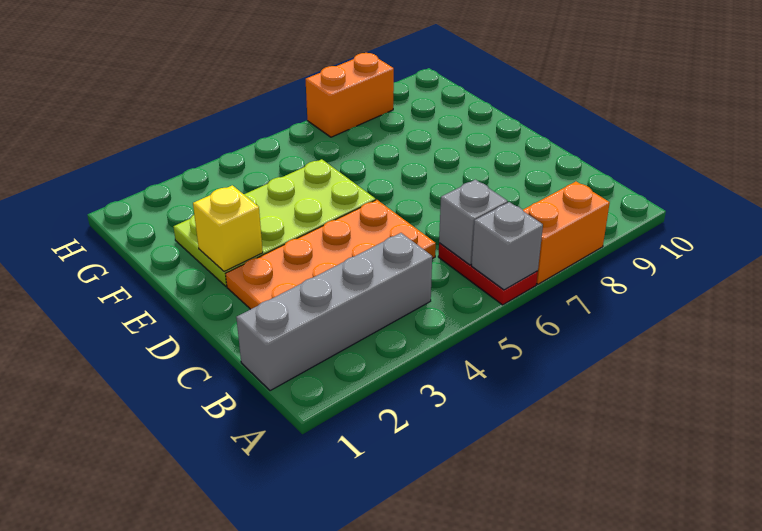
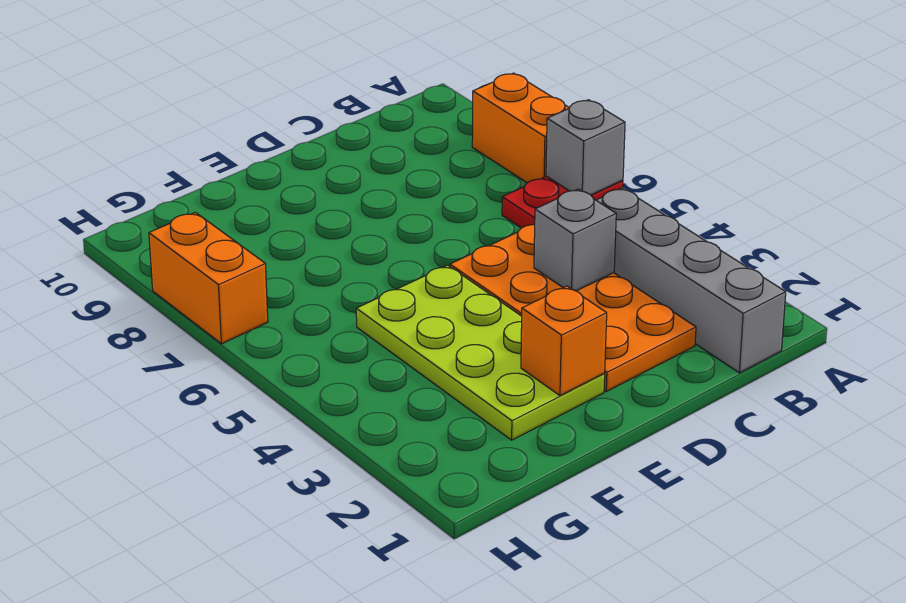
grey 1x1 brick [439,180,508,265] -> grey 1x1 brick moved to [534,189,616,291]
yellow 1x1 brick [193,185,263,271] -> orange 1x1 brick [521,286,607,396]

